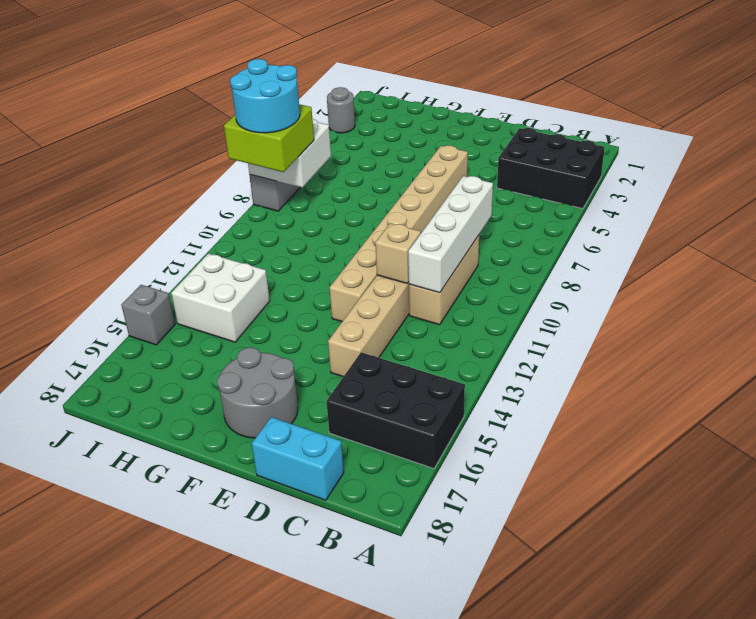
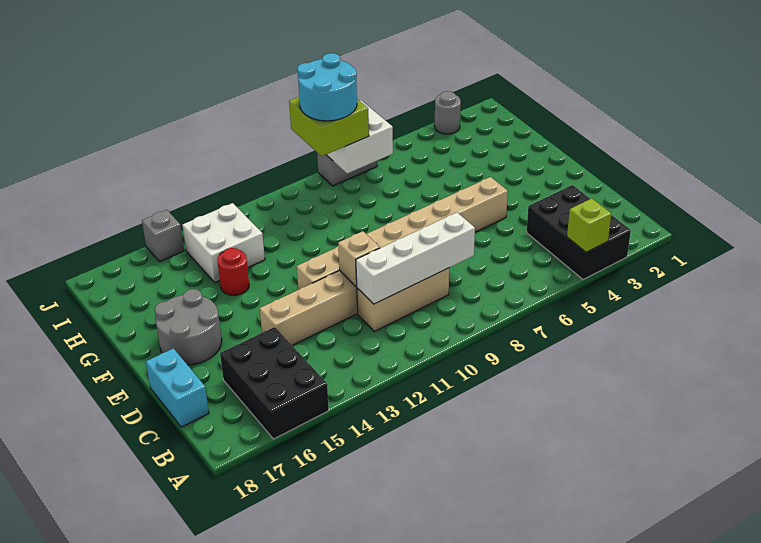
none -> lime 1x1 brick [567,198,611,252]
none -> red 1x1 round brick [217,248,249,295]

